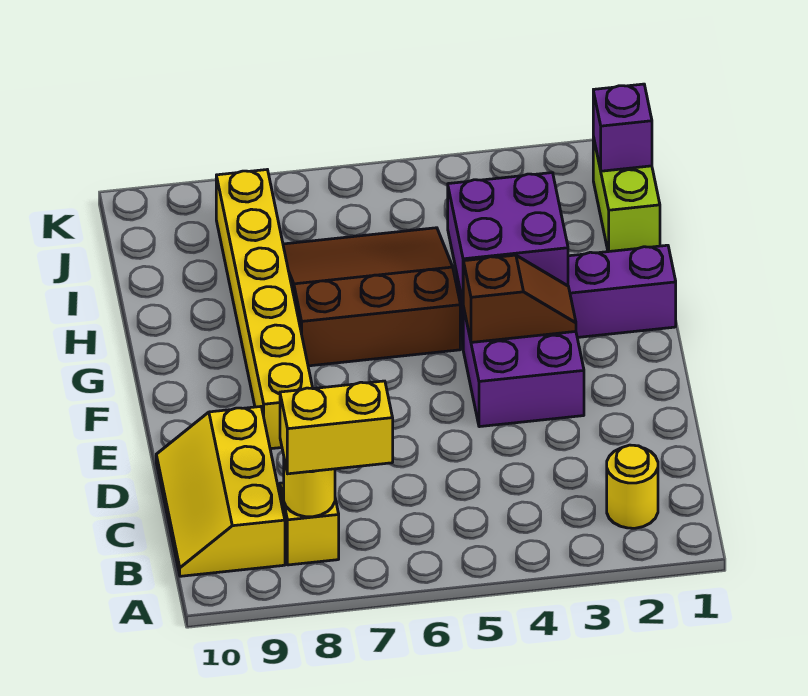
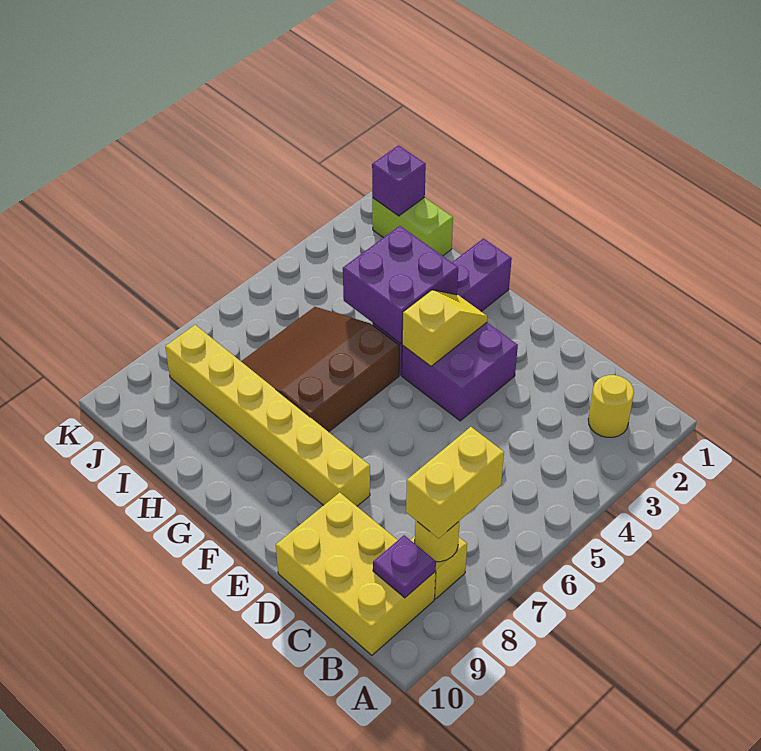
yellow 2x3 slope [156,407,285,576] -> yellow 2x3 brick [276,492,436,655]
none -> purple 1x1 plate [373,535,436,598]
brown 1x2 slope [463,255,576,342] -> yellow 1x2 slope [402,290,487,366]

